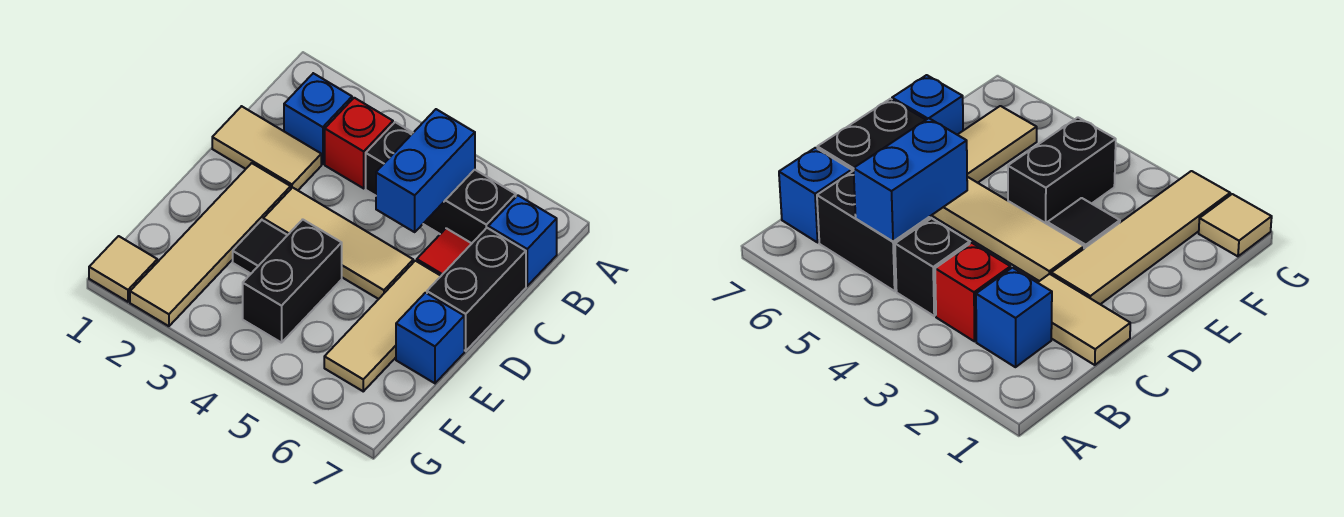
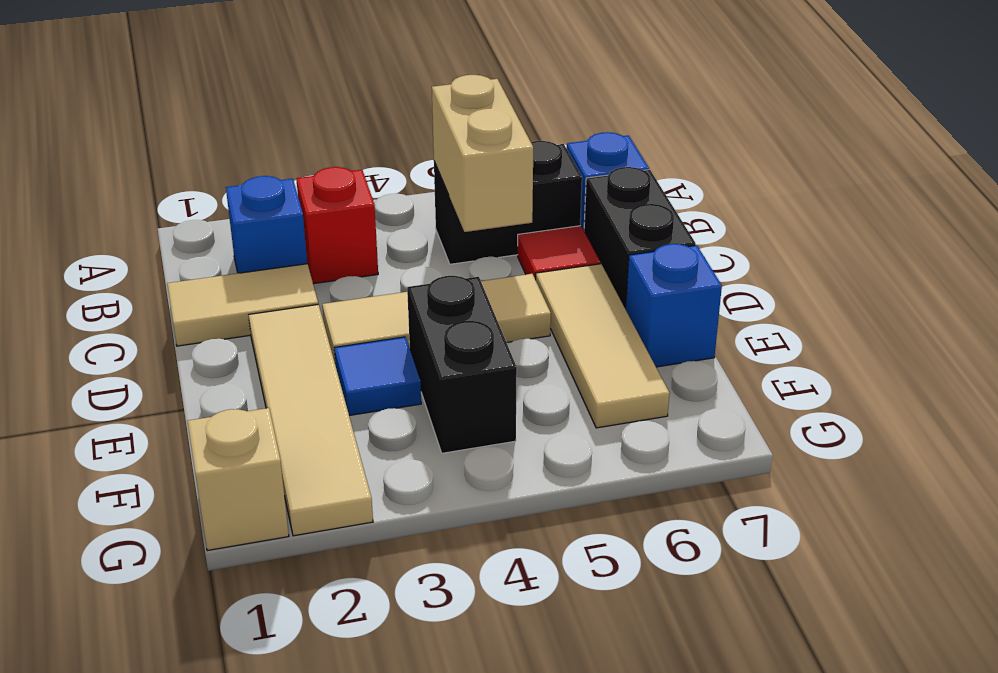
black 1x1 brick [366,122,413,196] -> none
blue 1x2 brick [376,109,475,232] -> tan 1x2 brick [432,75,533,232]
black 1x1 tile [233,220,287,274] -> blue 1x1 tile [334,337,421,416]
tan 1x1 tile [89,236,157,302] -> tan 1x1 brick [187,408,289,551]

